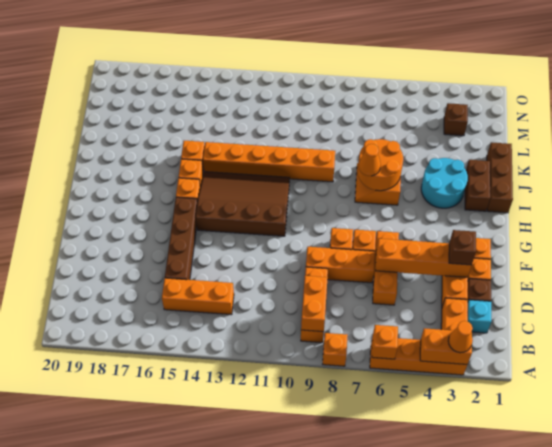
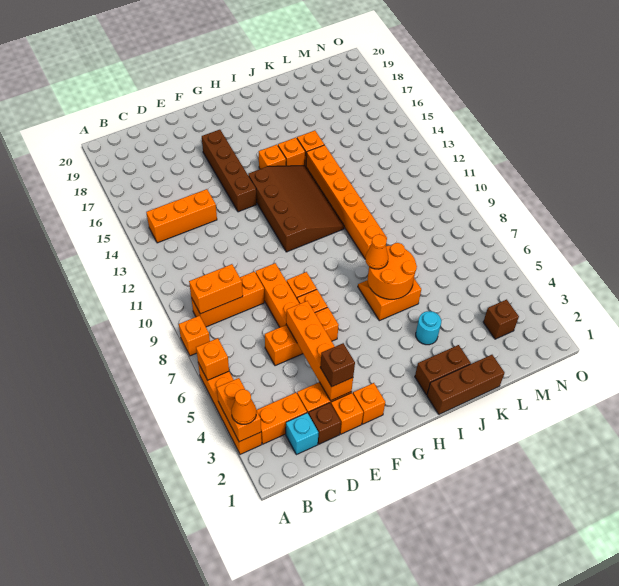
orange 1x3 brick [162,278,234,315] -> orange 1x3 brick turned to [146,189,217,243]
brown 1x4 brick [165,197,197,280] -> brown 1x4 brick turned to [202,130,257,212]
cyan 2x2 round brick [421,158,468,208] -> cyan 1x1 round brick [416,311,441,345]

